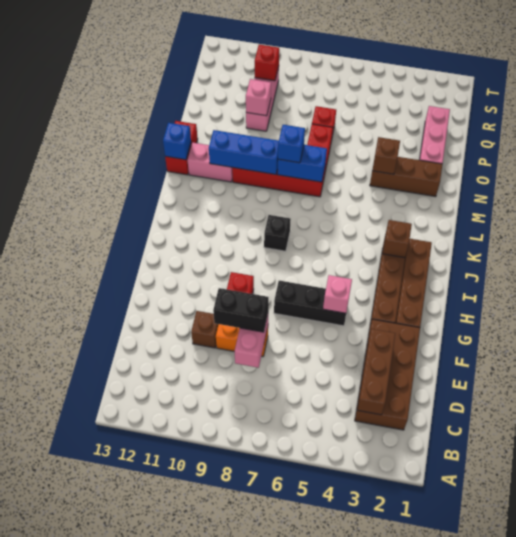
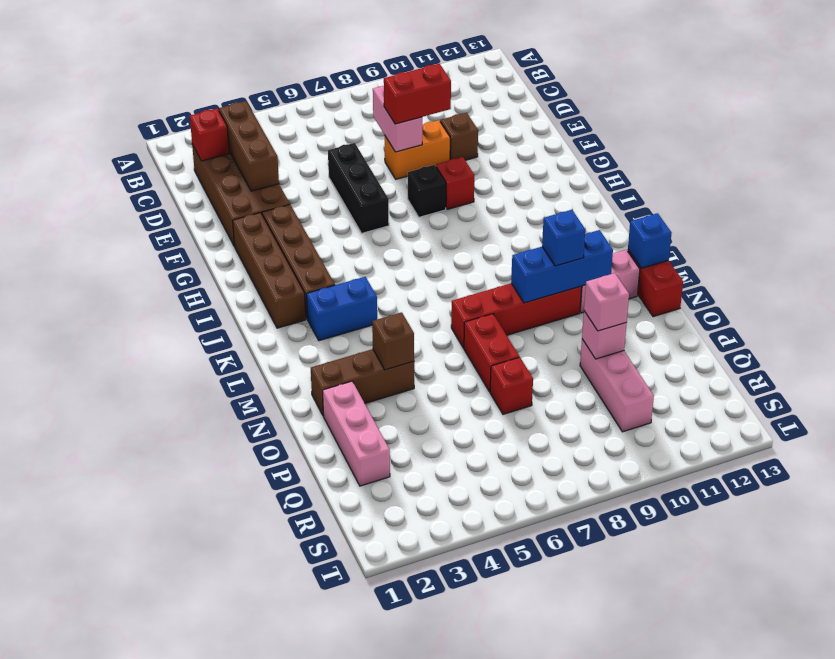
black 1x2 brick [213,288,269,332] -> red 1x2 brick [384,64,451,124]
black 1x3 brick [274,281,346,326] -> black 1x3 brick turned to [328,143,389,233]
pink 1x1 brick [323,275,352,313] -> pink 1x1 brick moved to [584,273,629,331]
brown 1x1 brick [382,220,412,258] -> none
black 1x1 brick [264,215,291,251] -> black 1x1 brick moved to [408,165,446,217]
blue 1x2 brick [277,145,327,182] -> blue 1x2 brick moved to [307,277,377,341]
blue 1x1 brick [278,125,305,163] -> blue 1x1 brick moved to [542,210,585,266]
red 1x1 brick [255,45,279,81] -> red 1x1 brick moved to [190,109,229,161]

